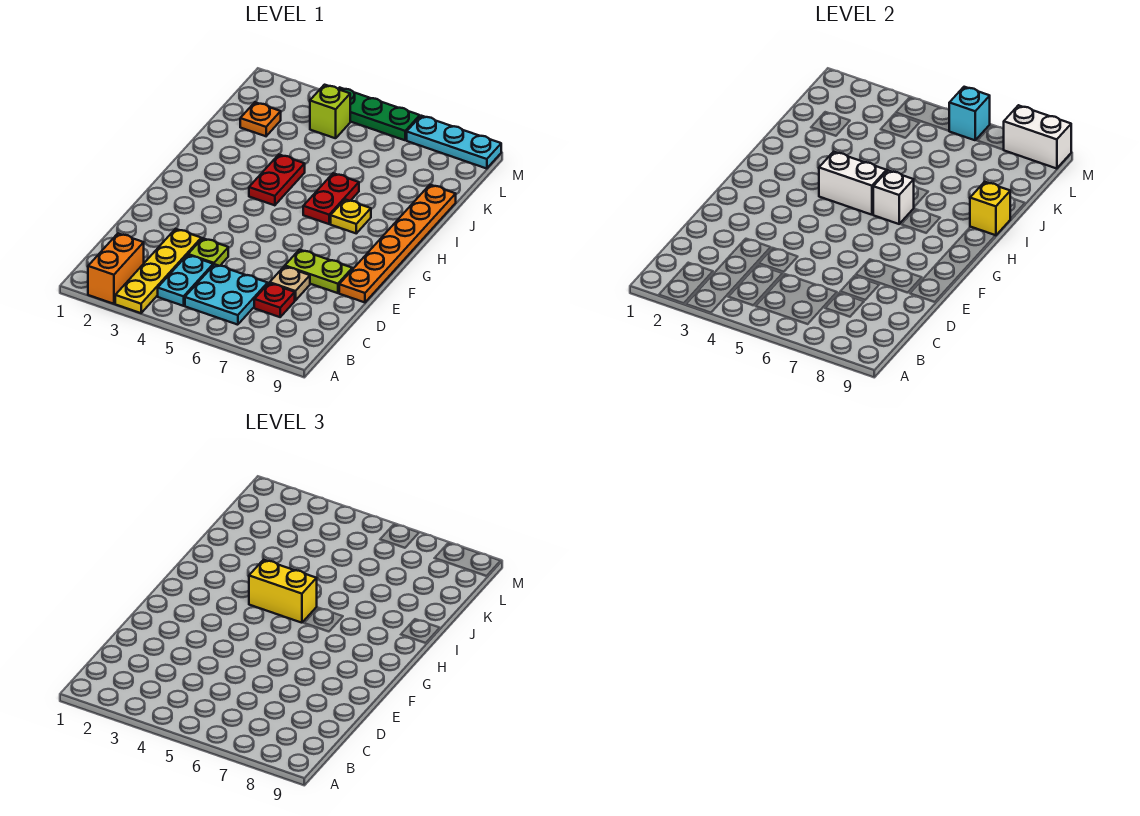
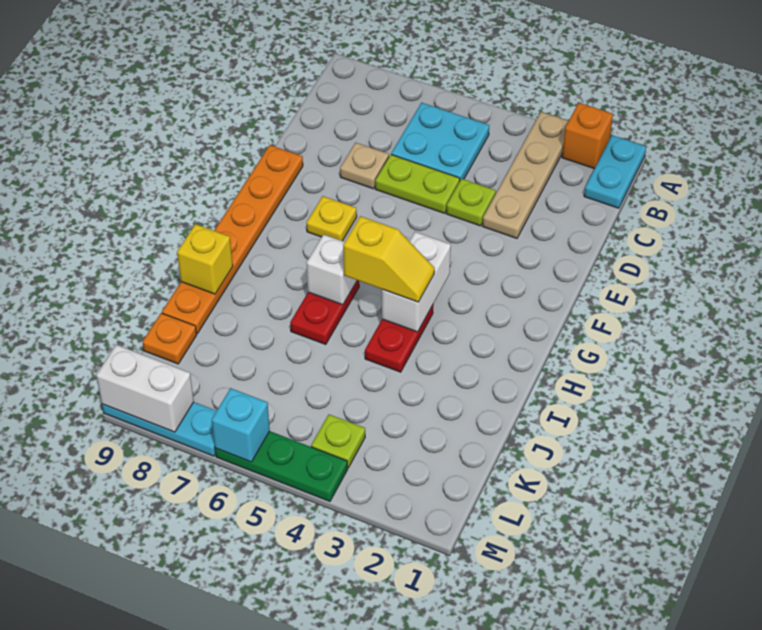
orange 1x2 brick [88,233,144,304] -> orange 1x1 brick [562,103,613,169]
yellow 1x4 plate [115,229,201,313] -> tan 1x4 plate [483,112,568,238]
cyan 1x2 plate [158,255,213,306] -> cyan 1x2 plate moved to [584,135,646,208]
red 1x1 plate [254,283,295,317] -> none
lime 1x2 plate [285,250,352,293] -> lime 1x2 plate moved to [375,154,460,213]
white 1x2 brick [819,152,887,215] -> white 1x2 brick turned to [382,232,451,332]
yellow 1x2 brick [249,560,317,623] -> yellow 1x2 slope [343,216,435,302]
yellow 1x1 plate [331,199,371,233] -> yellow 1x1 plate moved to [306,196,357,241]
orange 1x1 plate [240,102,281,136] -> orange 1x1 plate moved to [142,313,197,364]
lime 1x1 brick [310,85,350,138] -> lime 1x1 plate [311,414,365,468]

